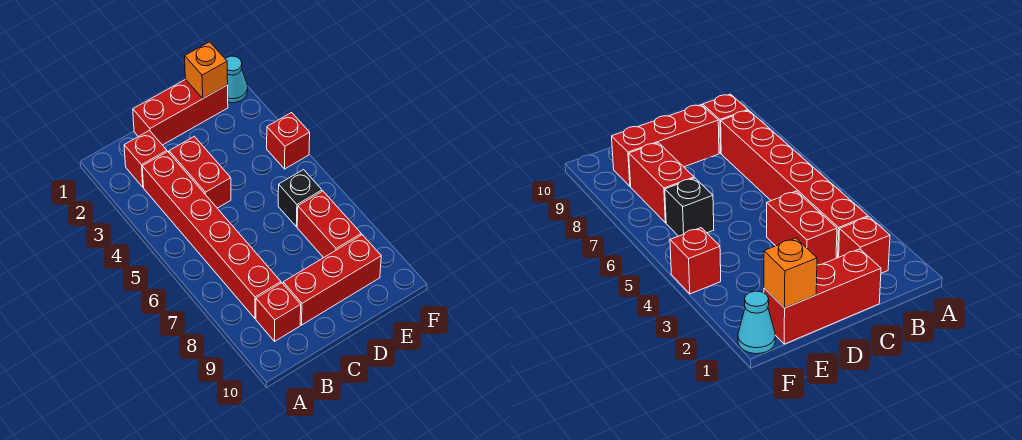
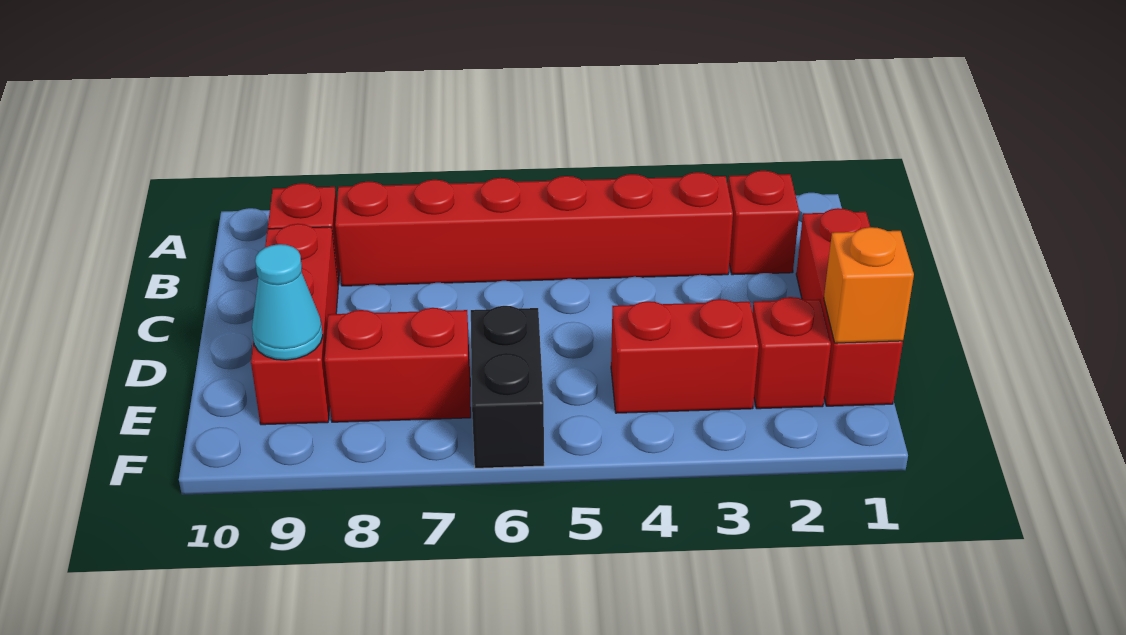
red 1x2 brick [169,136,231,208] -> red 1x2 brick moved to [611,299,759,413]
black 1x1 brick [278,170,322,227] -> black 1x2 brick [471,306,544,468]
cyan 1x1 cone [226,56,248,103] -> cyan 1x1 cone moved to [252,244,323,360]
red 1x1 brick [267,113,310,169] -> red 1x1 brick moved to [752,297,831,409]

